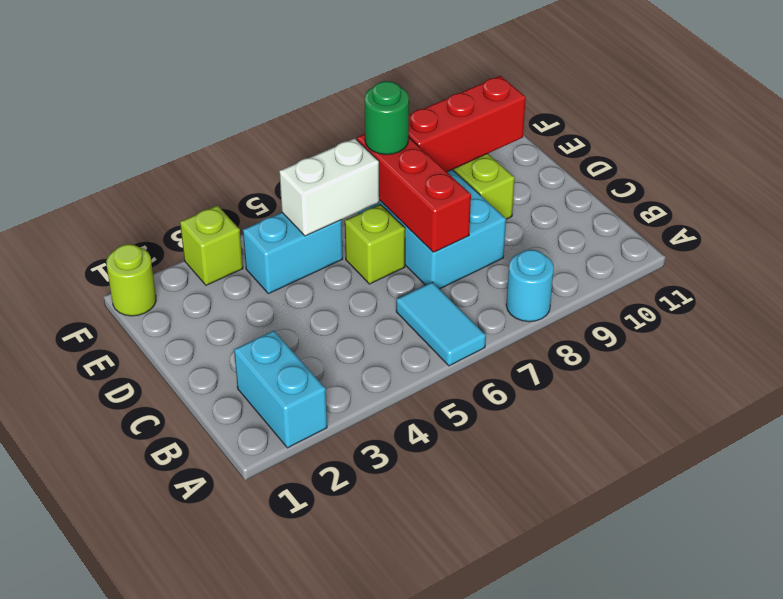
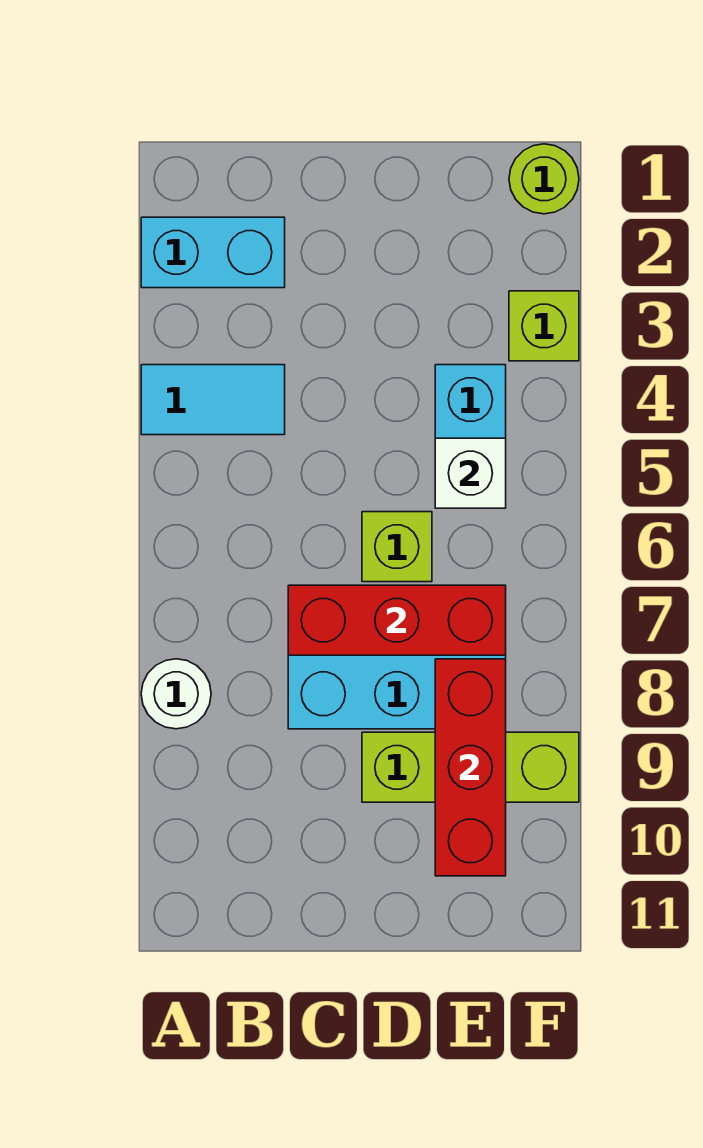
cyan 1x2 tile [396,282,486,366] -> cyan 1x2 tile moved to [141,365,285,435]
cyan 1x1 round brick [506,250,554,322] -> white 1x1 round brick [141,659,211,729]
white 1x2 brick [279,138,379,236] -> white 1x1 brick [435,438,506,508]
green 1x1 round brick [365,81,409,155] -> none

